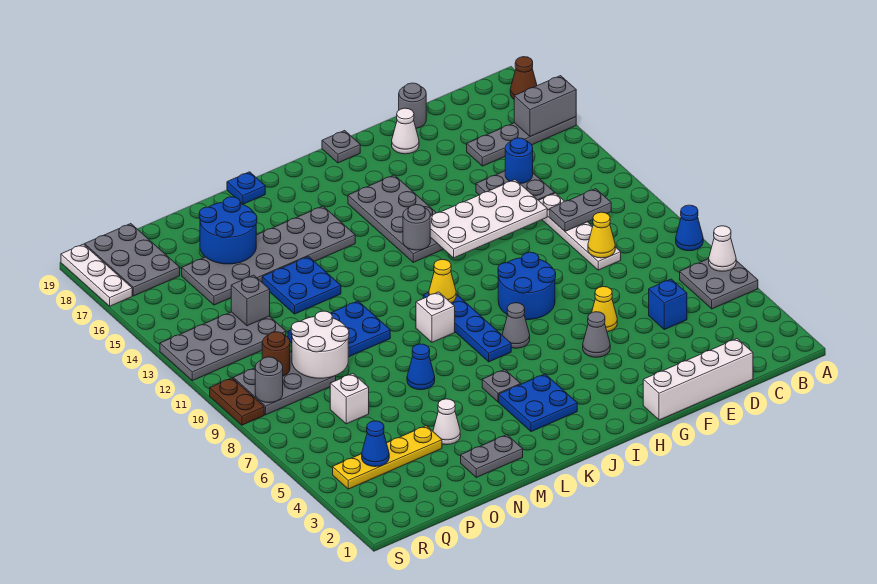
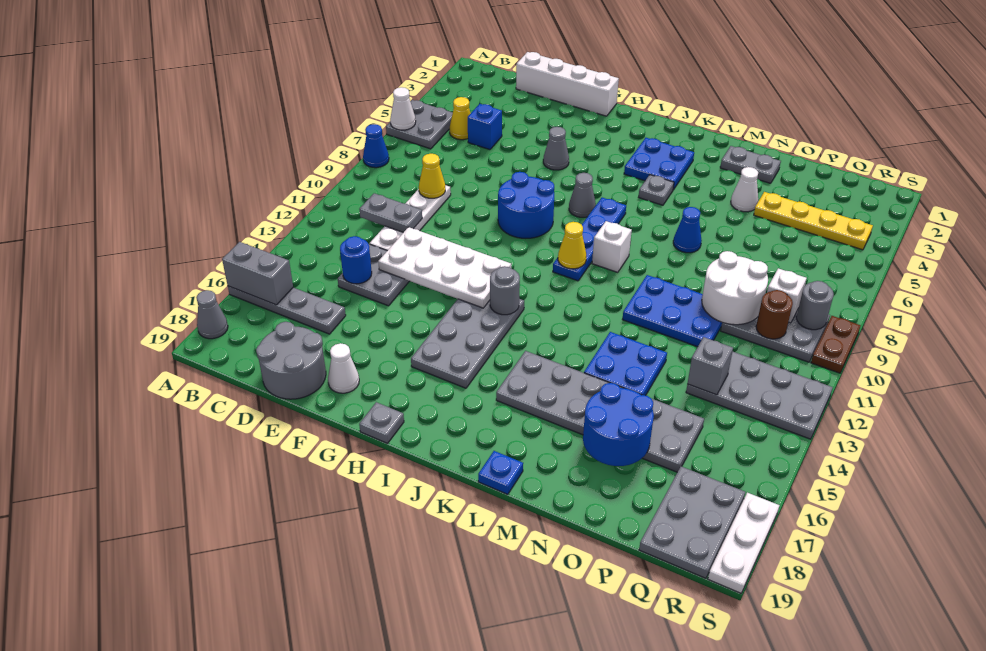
brown 1x1 cone [510,57,537,99] -> grey 1x1 cone [196,290,228,339]
grey 1x1 round brick [399,83,426,128] -> grey 2x2 round brick [256,322,326,399]
yellow 1x1 cone [592,287,617,332] -> yellow 1x1 cone moved to [450,97,471,140]
white 1x1 brick [330,374,369,424] -> white 1x1 brick moved to [767,268,807,323]
blue 1x1 cone [362,421,389,467] -> none

